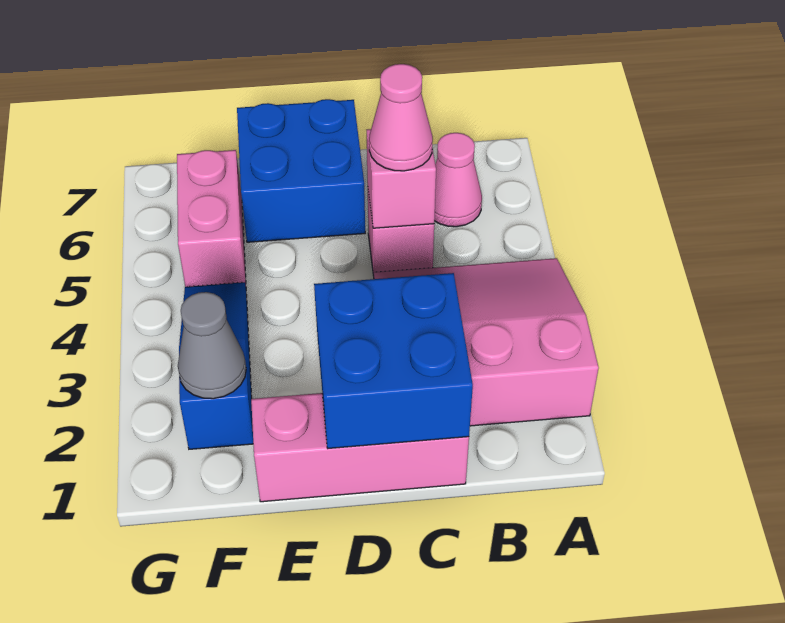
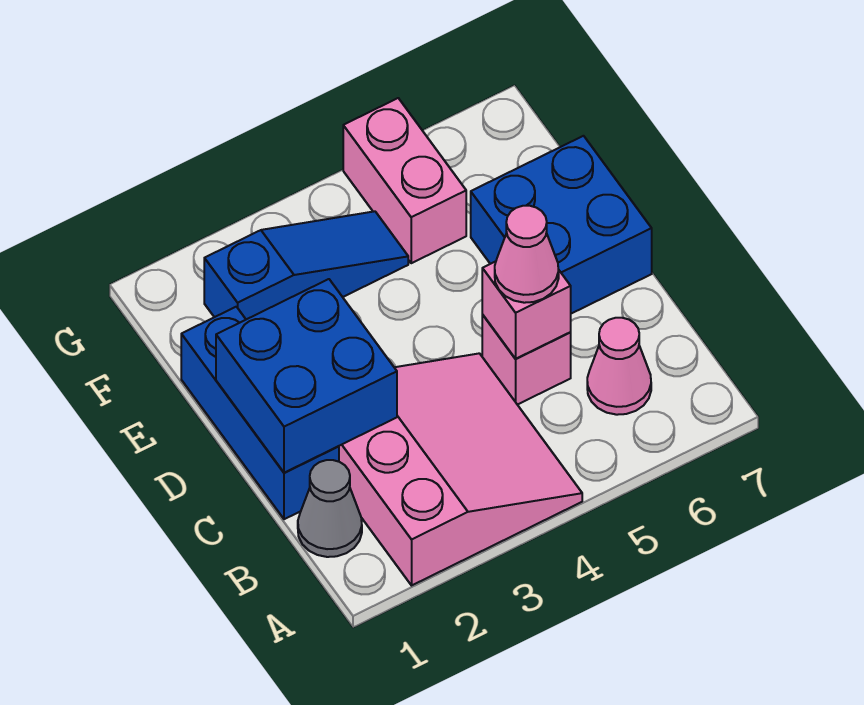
pink 1x3 brick [251,393,469,502] -> blue 1x3 brick [181,307,339,519]
grey 1x1 cone [178,292,246,399] -> grey 1x1 cone moved to [298,460,362,557]
pink 1x2 brick [177,150,246,287] -> pink 1x2 brick turned to [343,98,466,263]

